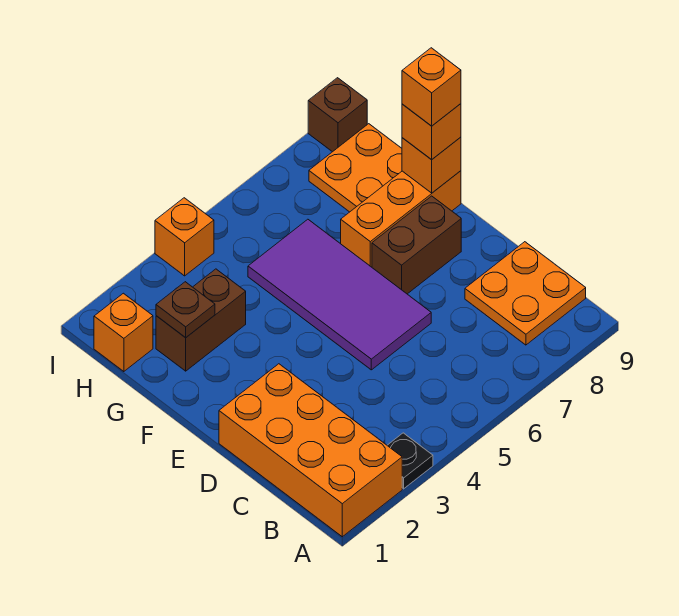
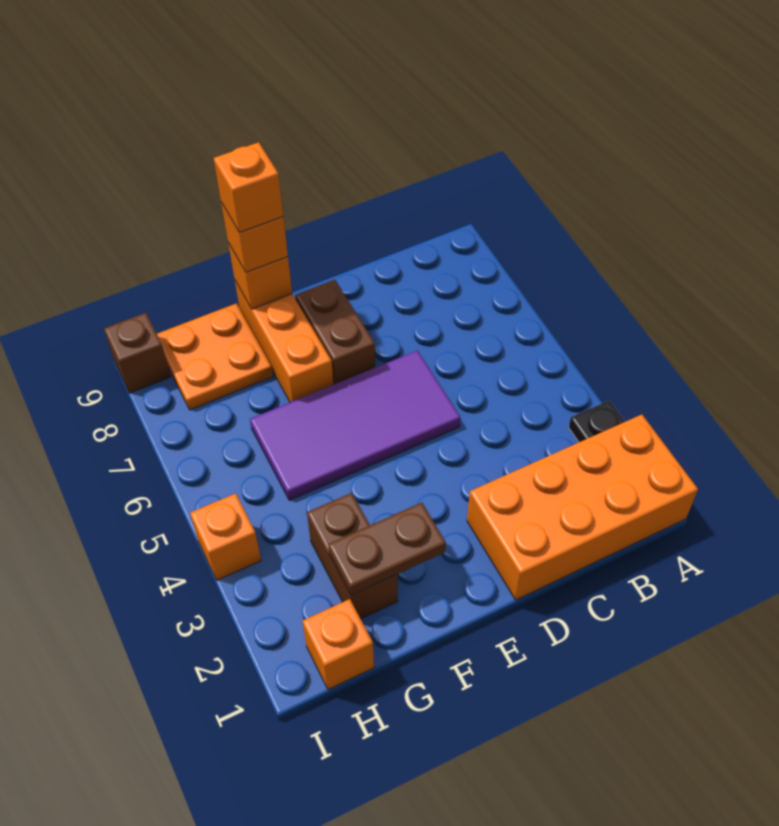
orange 2x2 plate [465,242,586,345] -> none
brown 1x1 plate [156,282,215,338] -> brown 1x2 plate [328,503,446,595]

